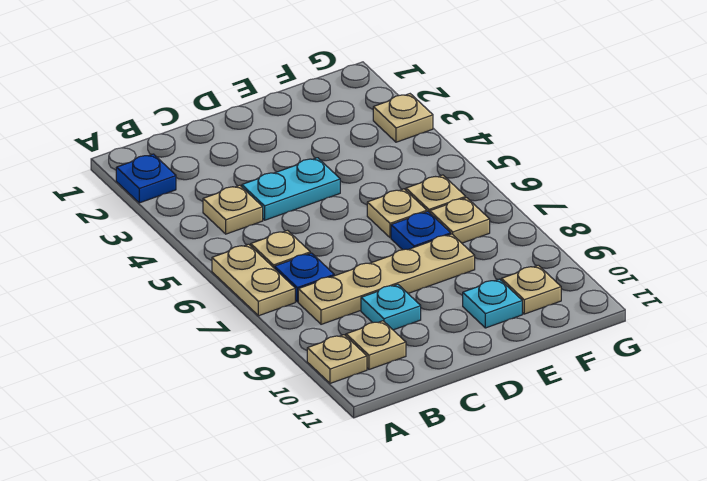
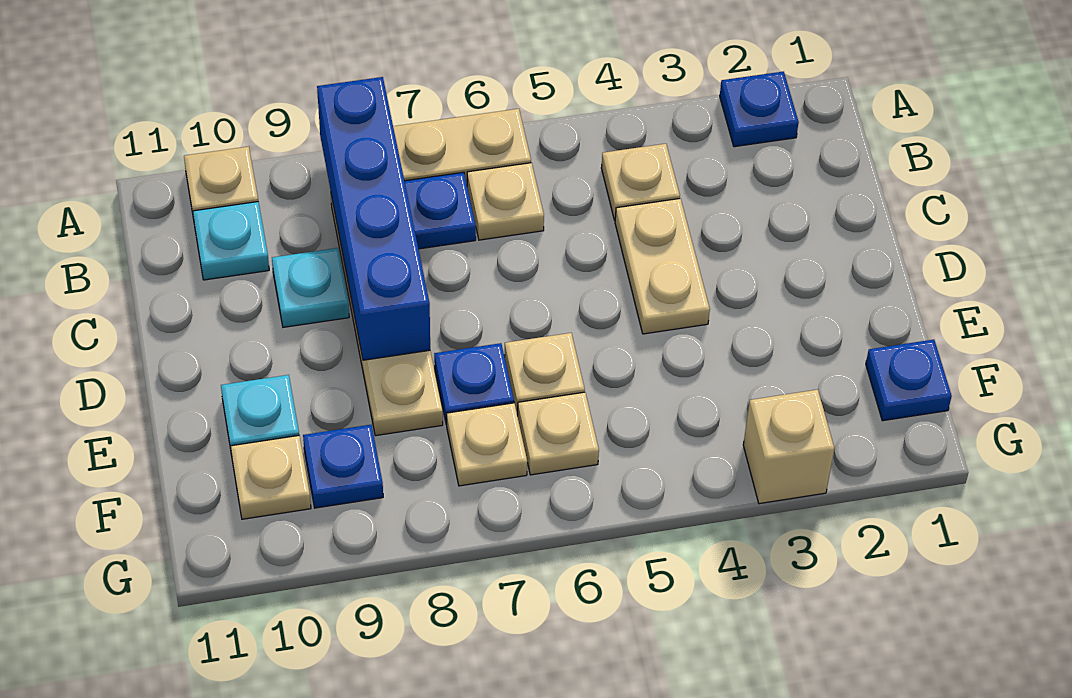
none -> blue 1x4 brick [317,77,430,360]
tan 1x1 plate [346,321,406,369] -> cyan 1x1 plate [193,202,269,280]
cyan 1x2 plate [242,158,340,220] -> tan 1x2 plate [615,199,710,334]
none -> blue 1x1 plate [866,340,952,421]
none -> blue 1x1 plate [303,425,383,508]
tan 1x1 plate [373,94,433,142] -> tan 1x1 brick [743,390,835,504]

